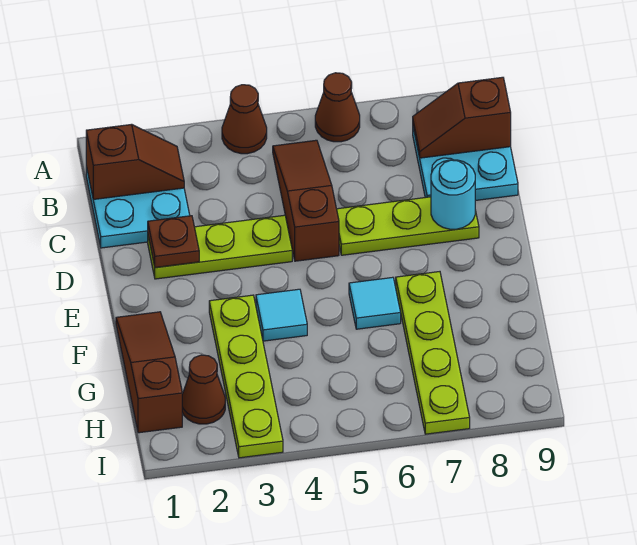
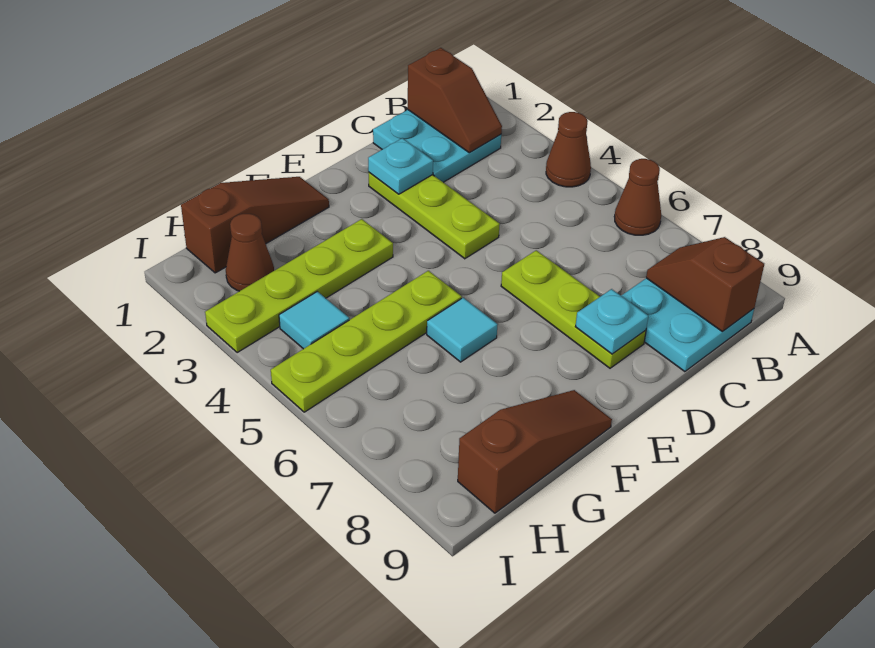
brown 1x3 slope [273,140,339,261] -> brown 1x3 slope moved to [458,390,612,513]
brown 1x1 plate [148,216,199,268] -> cyan 1x1 plate [368,138,433,194]
cyan 1x1 round brick [431,160,475,229] -> cyan 1x1 plate [575,289,648,354]
cyan 1x1 tile [256,289,307,341] -> cyan 1x1 tile moved to [279,291,349,349]
lime 1x4 plate [396,272,470,434] -> lime 1x4 plate moved to [271,271,462,412]

